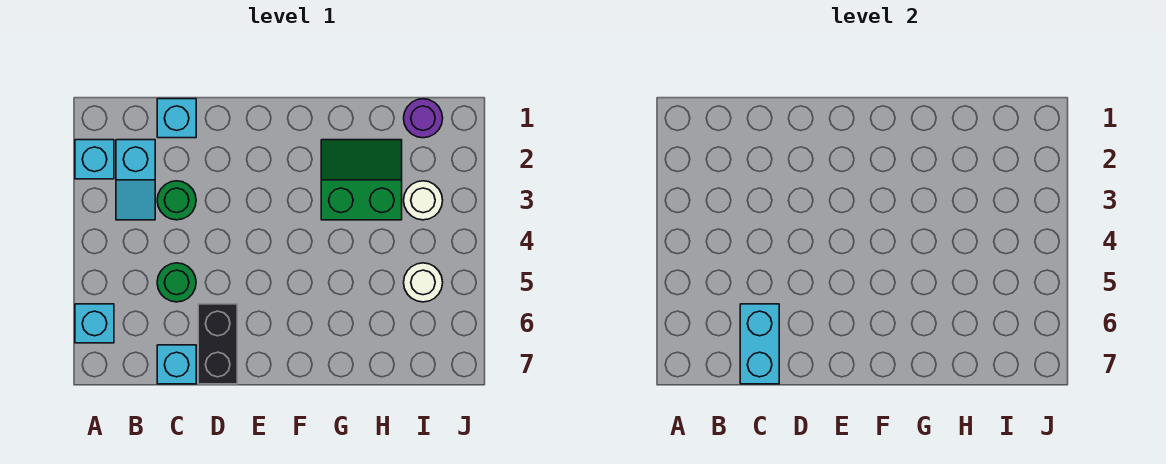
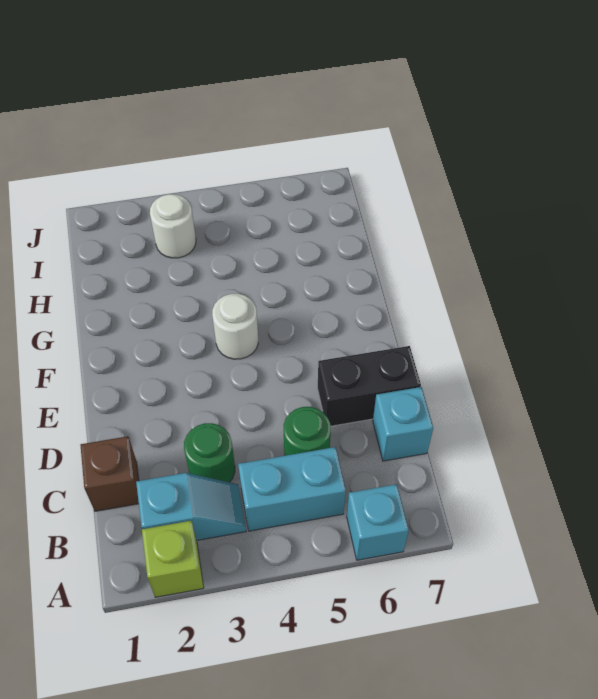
cyan 1x1 brick [75,140,114,179] -> lime 1x1 brick [142,521,204,597]
cyan 1x1 brick [157,99,196,138] -> brown 1x1 brick [80,436,139,511]
cyan 1x2 brick [740,304,779,384] -> cyan 1x2 brick moved to [238,447,346,531]
green 2x2 slope [321,140,402,220] -> none
purple 1x1 round brick [404,99,443,138] -> none
white 1x1 round brick [404,263,443,302] -> white 1x1 round brick moved to [212,294,258,359]

